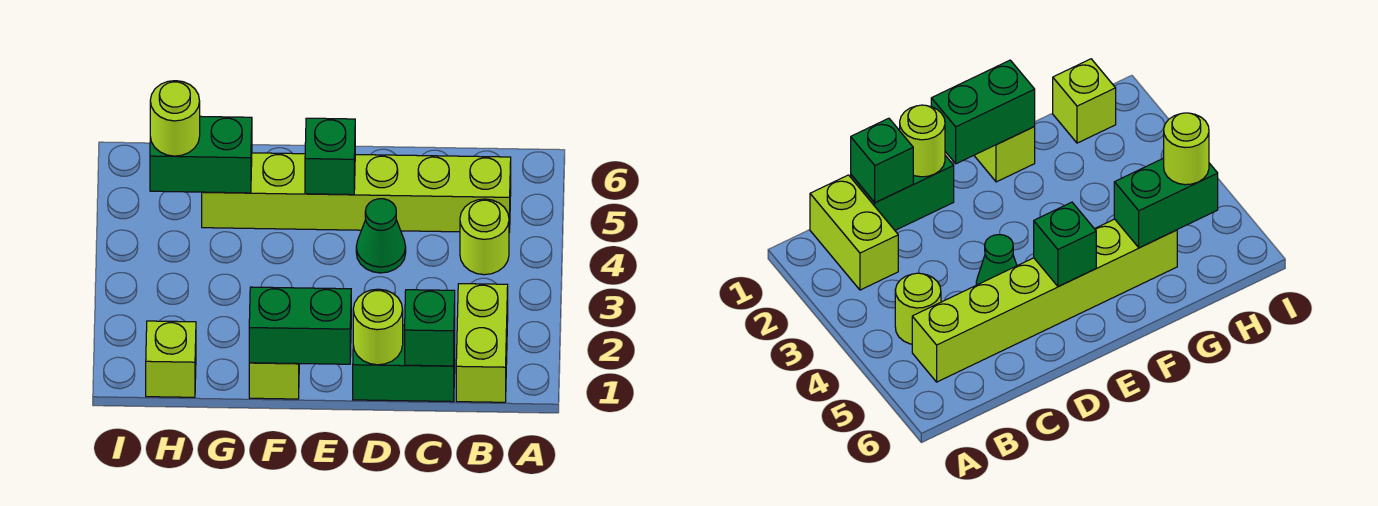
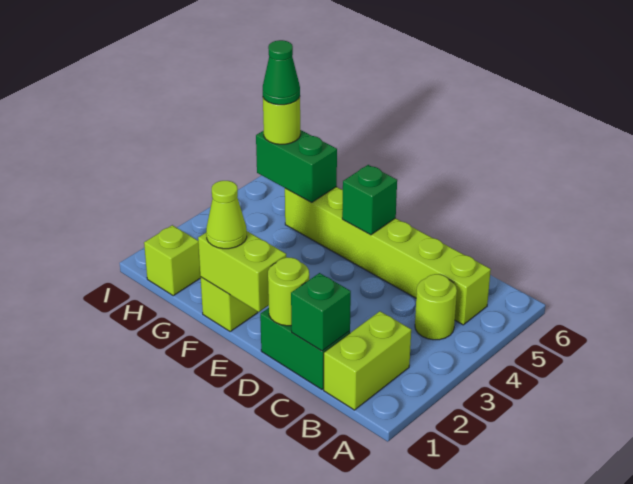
green 1x1 cone [356,199,406,273] -> green 1x1 cone moved to [263,40,300,105]
green 1x2 brick [249,287,351,364] -> lime 1x2 brick [198,231,286,312]
none -> lime 1x1 cone [206,181,247,249]

